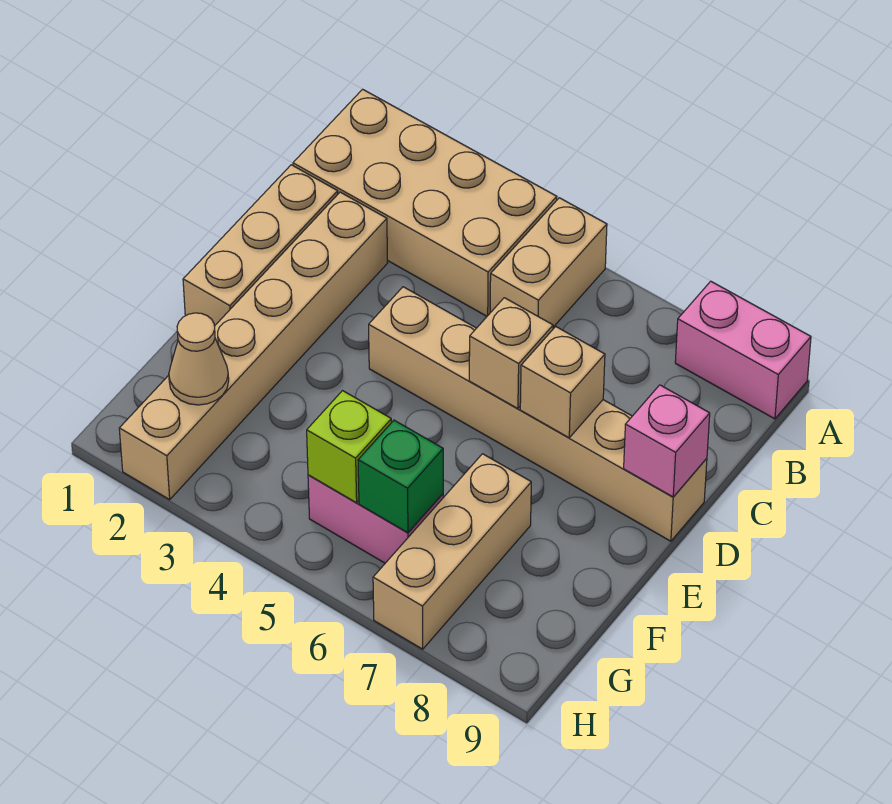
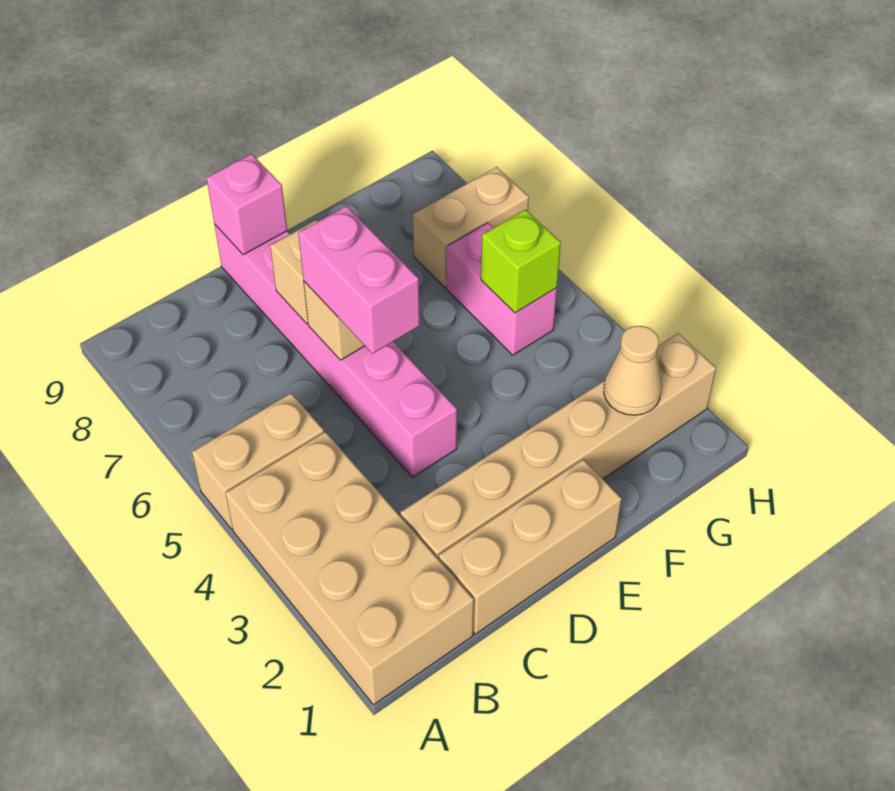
pink 1x2 brick [675,281,811,419] -> pink 1x2 brick moved to [298,206,420,354]
tan 1x6 brick [369,287,707,541] -> pink 1x6 brick [214,224,457,477]
tan 1x3 brick [373,454,531,649] -> tan 1x2 brick [413,167,529,288]
green 1x1 brick [358,420,443,533] -> none

